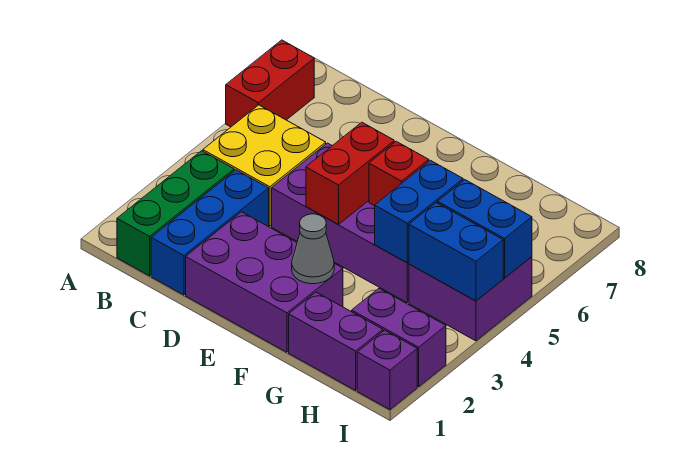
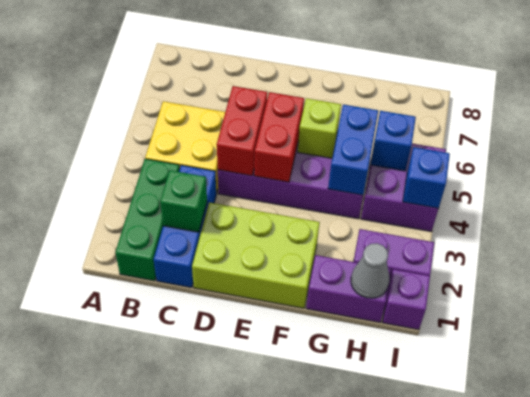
red 1x2 brick [226,40,314,127] -> red 1x2 brick moved to [217,86,267,176]
none -> green 1x1 brick [160,170,207,232]
purple 2x3 brick [186,212,343,352] -> lime 2x3 brick [192,202,320,308]
grey 1x1 cone [292,214,334,284] -> grey 1x1 cone moved to [351,243,389,298]
red 1x1 brick [369,141,429,206] -> lime 1x1 brick [298,98,341,158]
blue 1x2 brick [409,203,503,301] -> blue 1x1 brick [403,147,450,208]
blue 1x2 brick [438,180,532,278] -> blue 1x1 brick [371,111,416,171]

